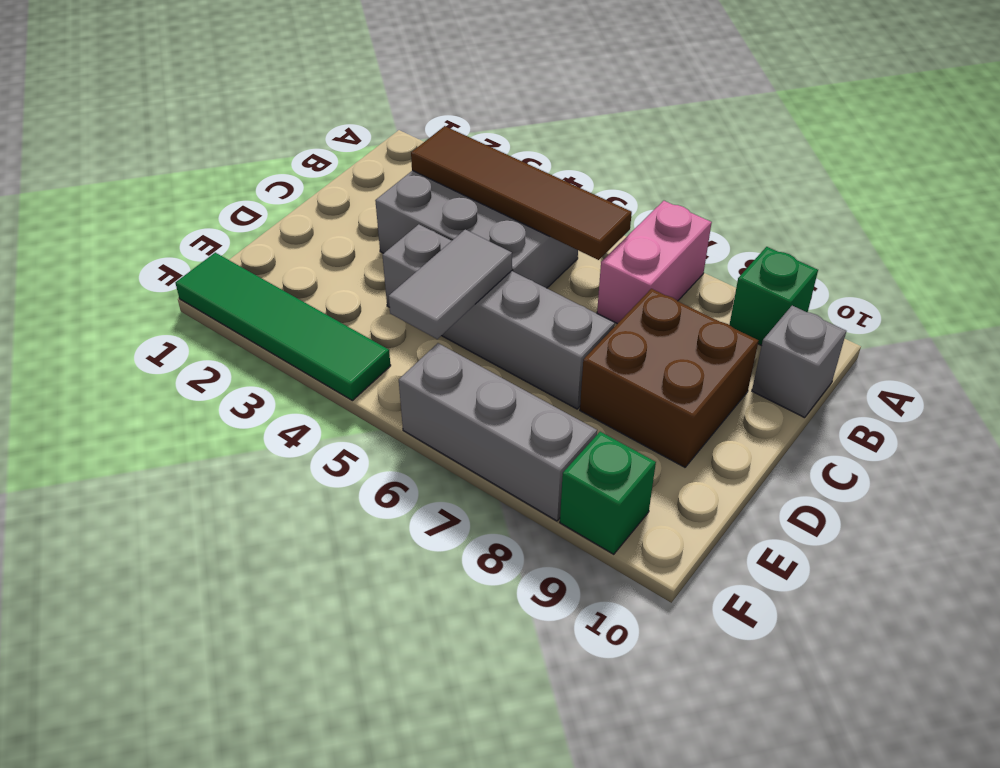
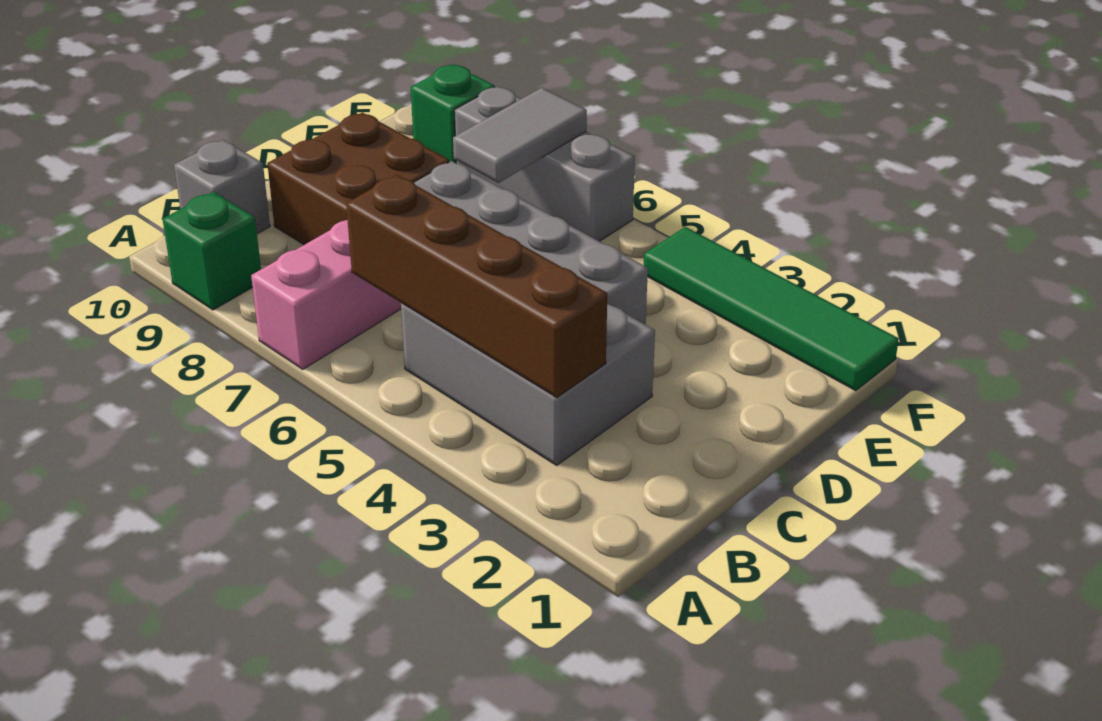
brown 1x4 tile [411,126,632,260] -> brown 1x4 brick [346,175,607,398]
grey 1x2 tile [389,230,512,339] -> grey 1x2 tile moved to [453,88,587,183]

